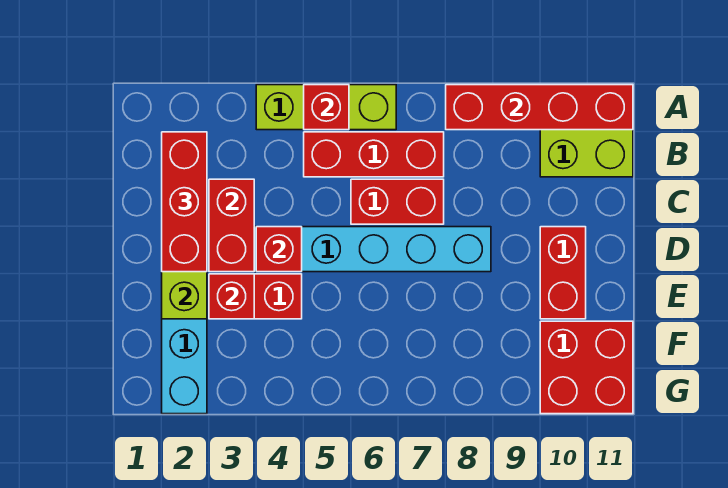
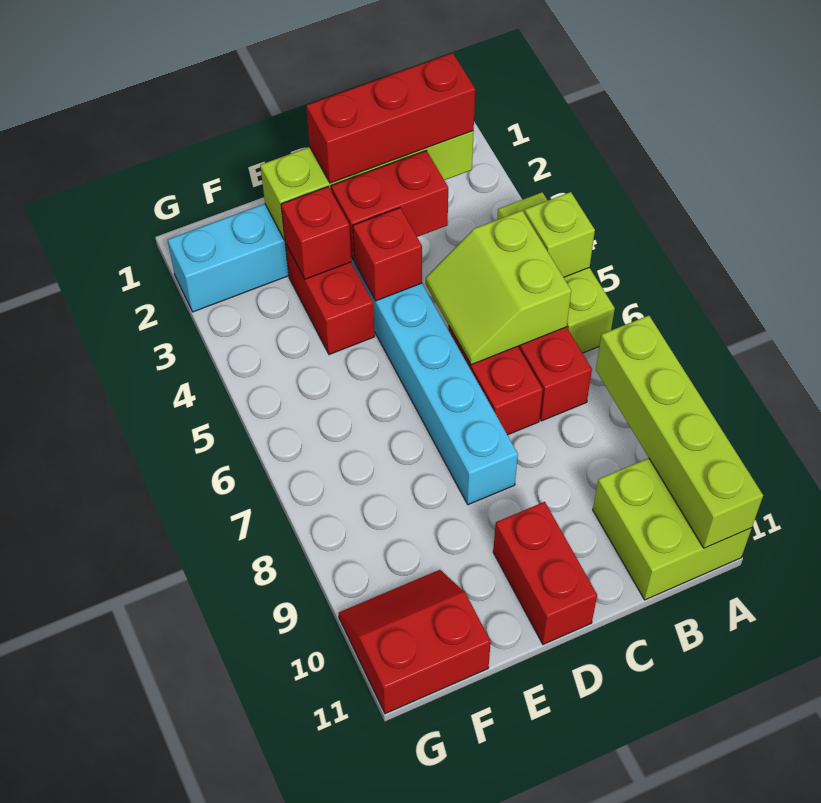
red 1x1 brick [304,85,349,130] -> lime 1x1 brick [524,192,595,277]
red 1x4 brick [446,85,633,130] -> lime 1x4 brick [596,315,763,548]
none -> lime 2x2 slope [426,211,571,365]
red 1x2 brick [540,227,586,319] -> red 1x2 brick turned to [493,502,597,644]
red 2x2 brick [540,321,633,414] -> red 2x2 slope [338,570,491,714]

